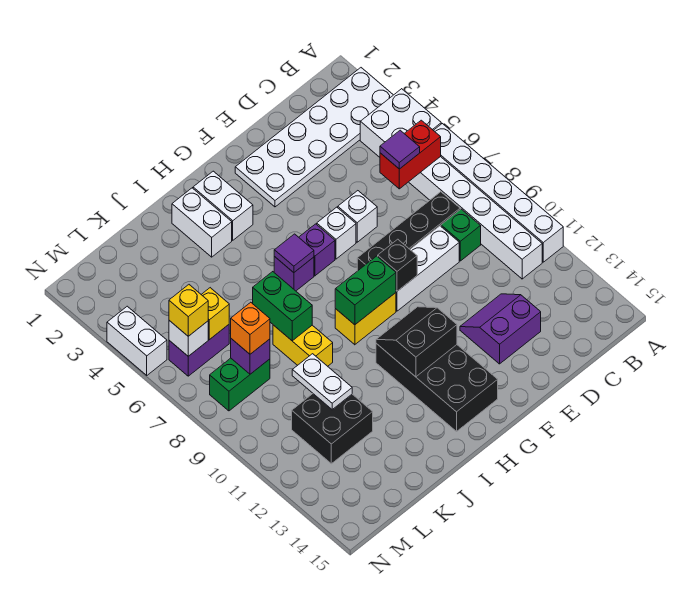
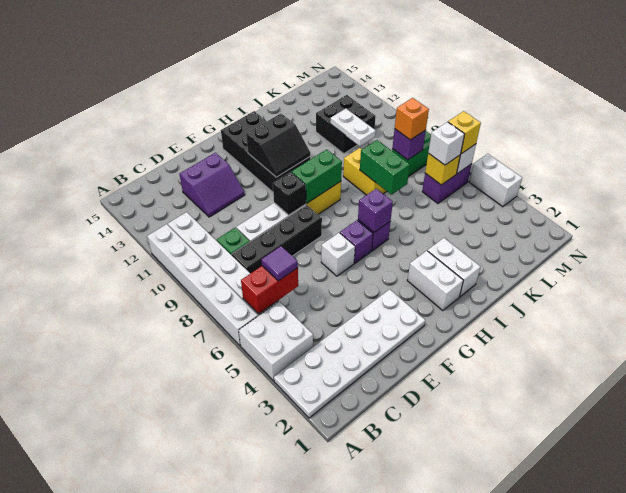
white 1x1 brick [338,191,377,242] -> white 1x1 brick moved to [428,122,465,165]
purple 1x1 tile [274,234,314,273] -> purple 1x1 brick [358,189,393,232]

